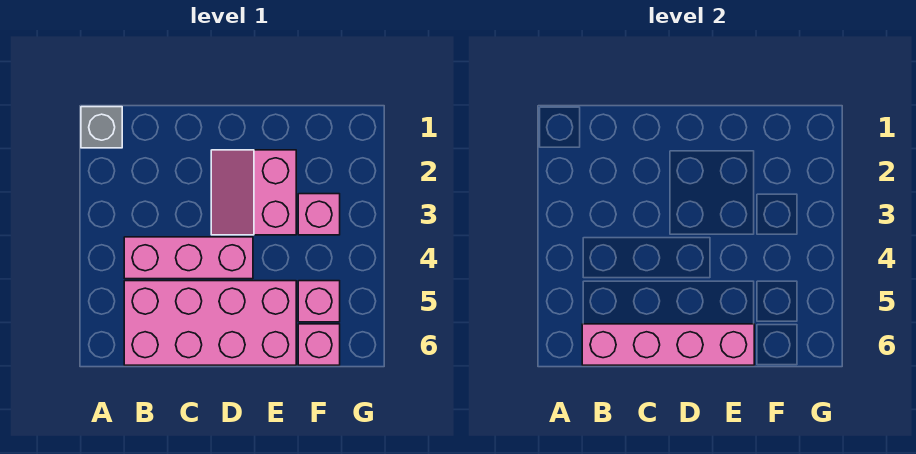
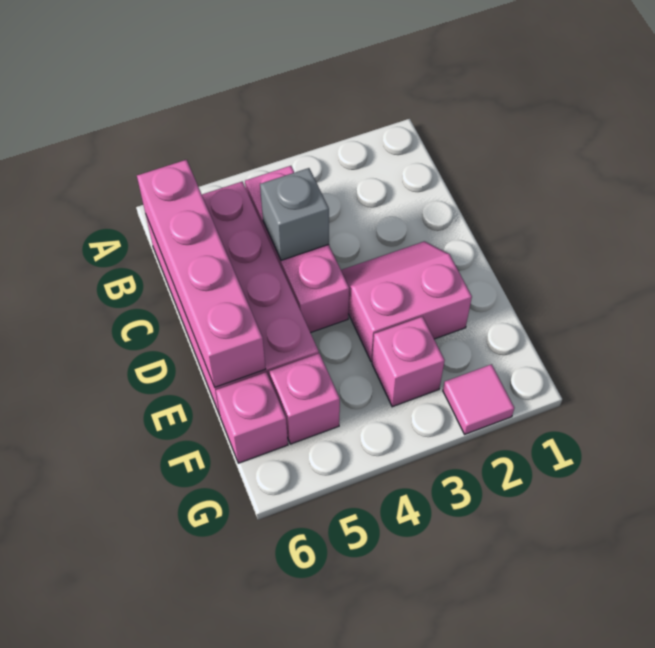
grey 1x1 brick [81,107,122,148] -> grey 1x1 brick moved to [260,168,329,260]
none -> pink 1x1 tile [443,364,514,434]

